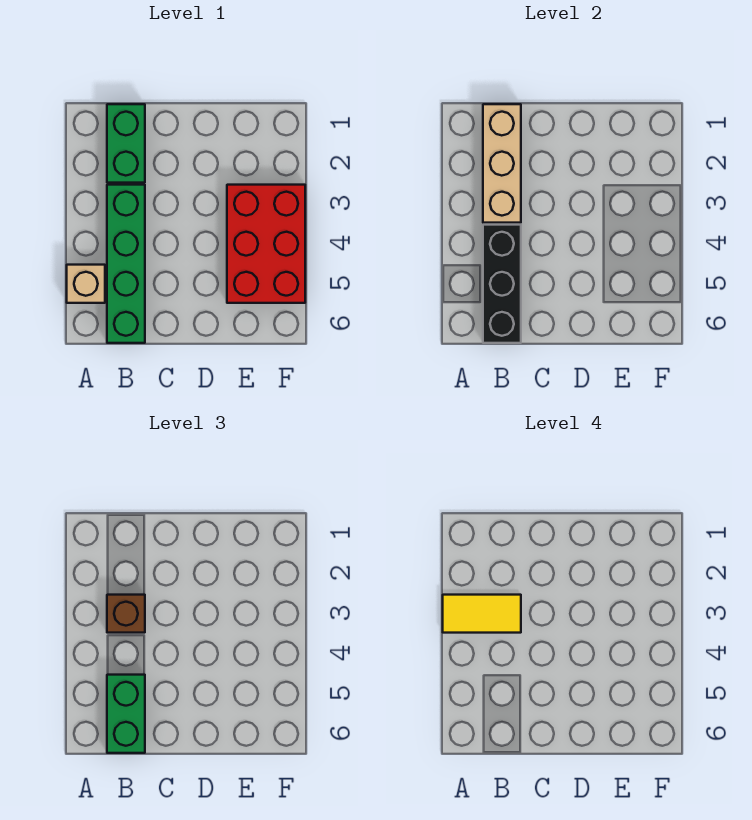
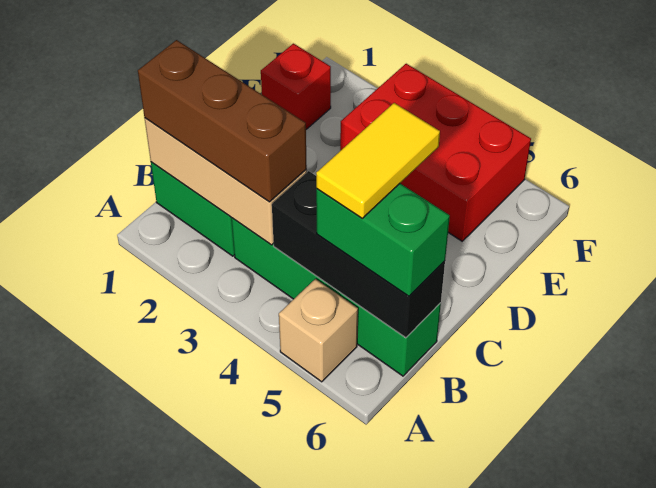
yellow 1x2 tile [443,595,521,633] -> yellow 1x2 tile moved to [316,103,440,218]
brown 1x1 brick [107,595,145,633] -> brown 1x3 brick [138,40,307,202]
none -> red 1x1 brick [261,44,331,129]

